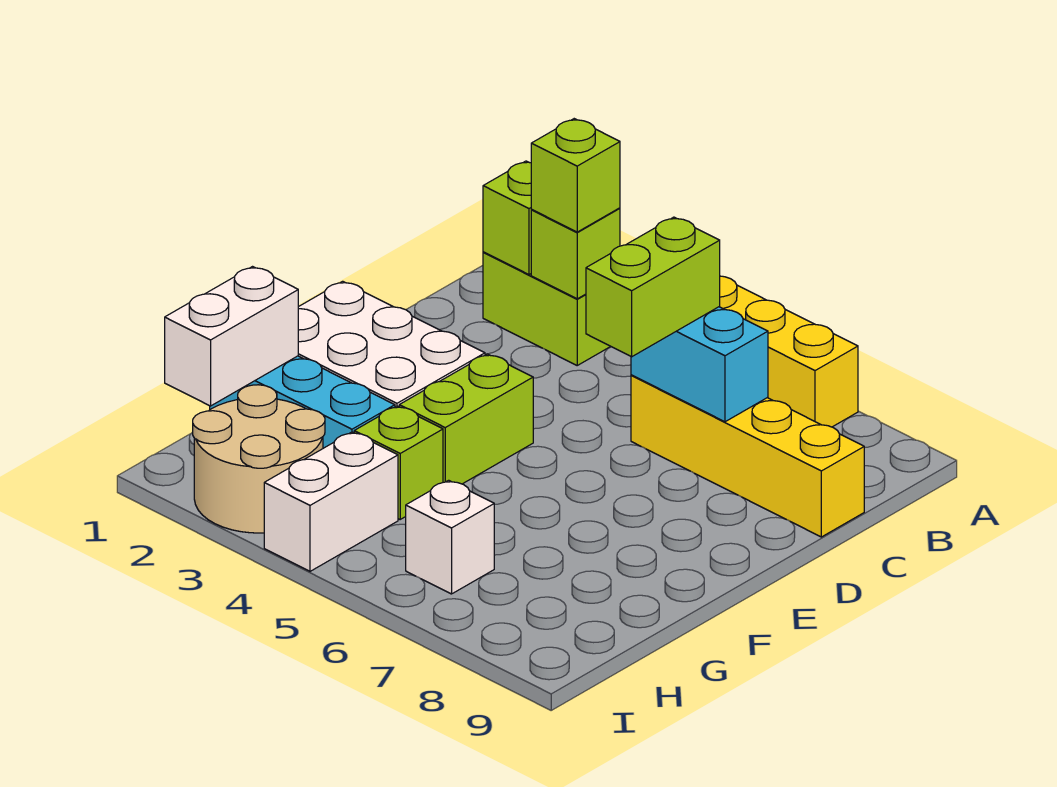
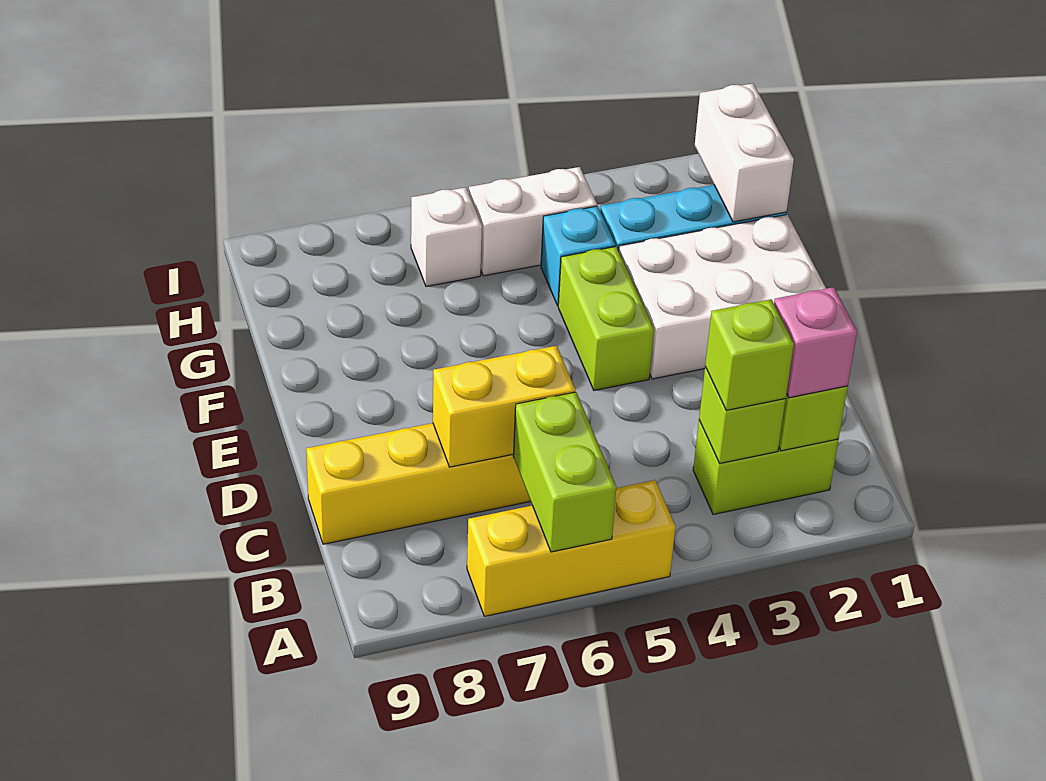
none -> pink 1x1 brick [774,287,857,398]
cyan 1x2 brick [631,307,768,422] -> yellow 1x2 brick [433,346,575,467]
lime 1x2 brick [586,217,720,357] -> lime 1x2 brick moved to [513,392,616,552]
lime 1x1 brick [354,406,443,519] -> cyan 1x1 brick [541,206,616,306]
tan 2x2 round brick [193,385,325,533] -> none
white 1x2 brick [264,432,398,571] -> white 1x2 brick turned to [469,167,597,276]

